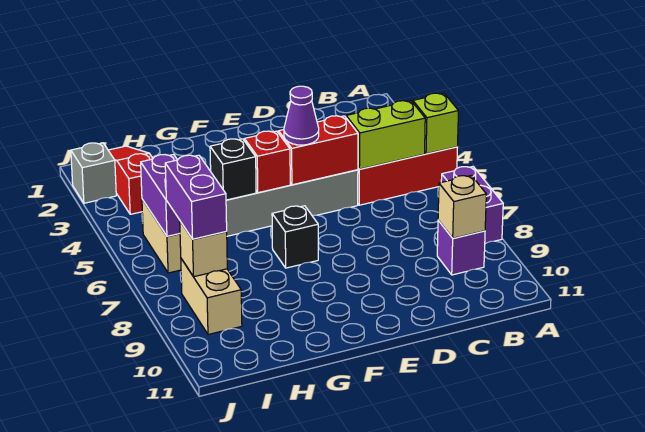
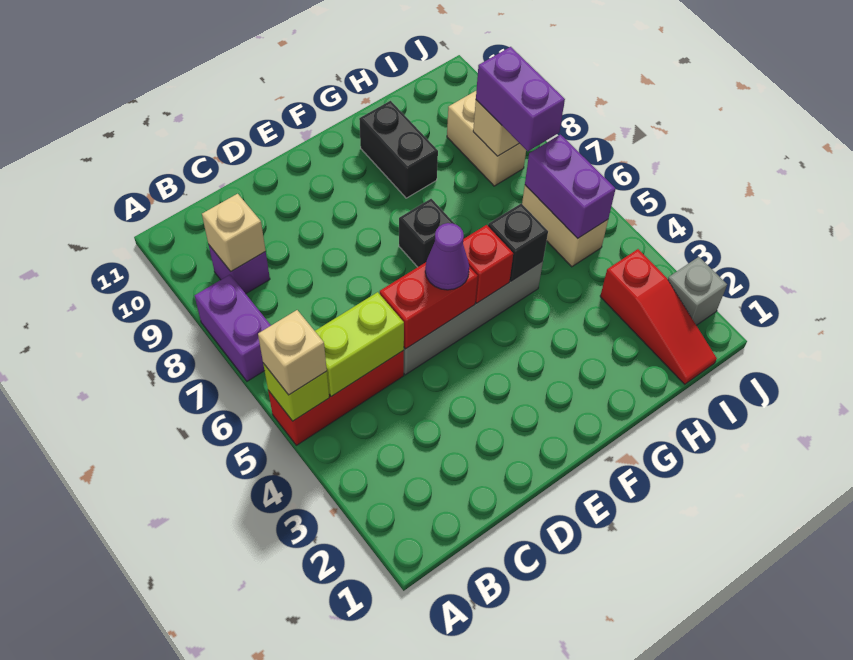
none -> tan 1x1 brick [258,310,327,395]
none -> black 1x2 brick [359,101,438,198]

